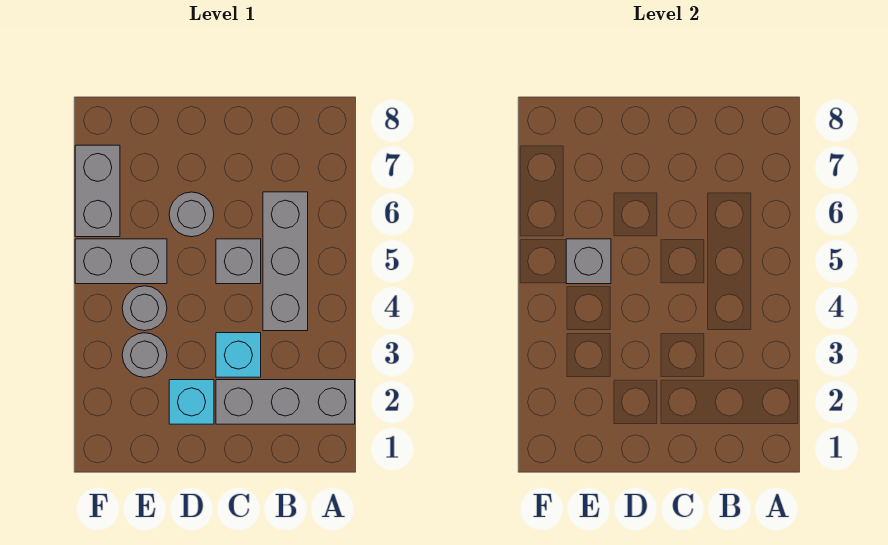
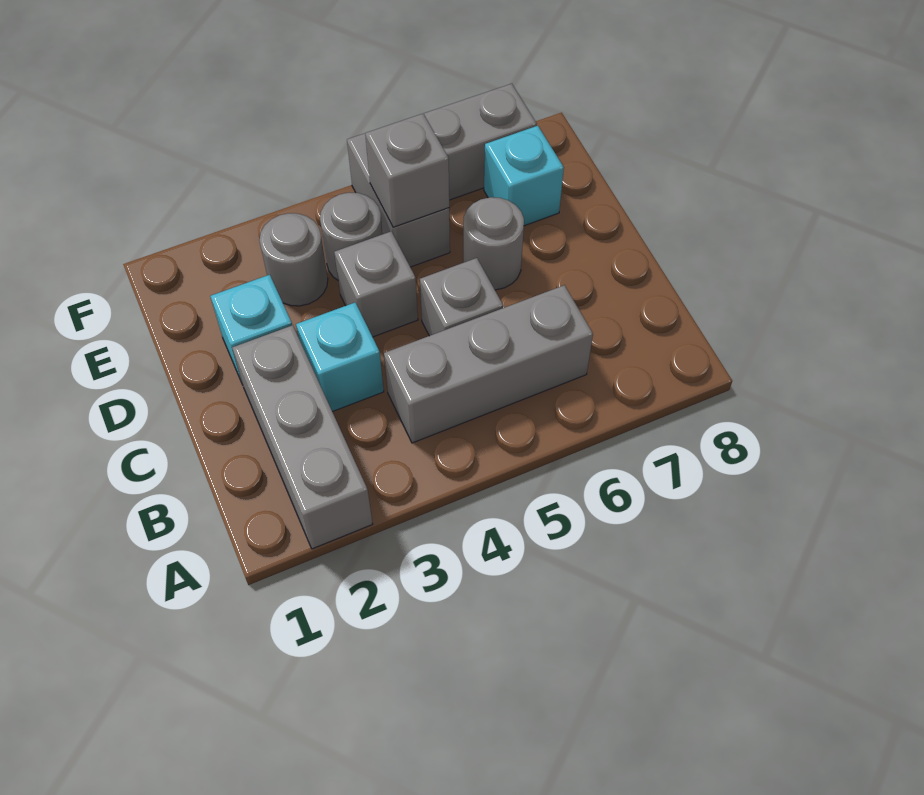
none -> grey 1x1 brick [334,231,418,337]
none -> cyan 1x1 brick [484,126,564,226]

